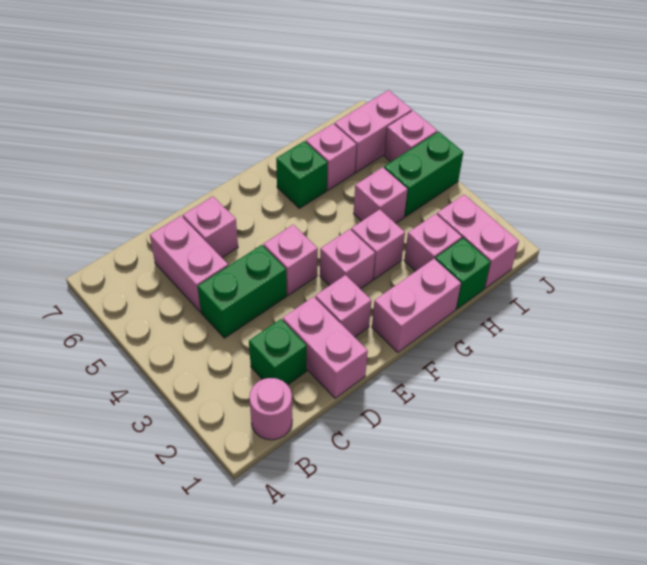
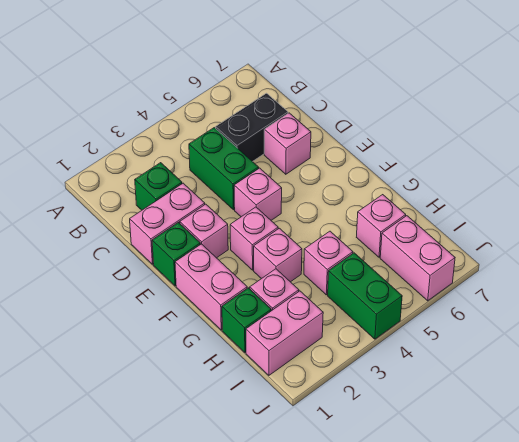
pink 1x1 round brick [249,378,292,440] -> none
pink 1x2 brick [150,216,228,312] -> black 1x2 brick [216,93,288,162]
green 1x1 brick [276,141,328,208] -> green 1x1 brick moved to [152,223,200,286]
pink 1x1 brick [385,111,437,162] -> none

